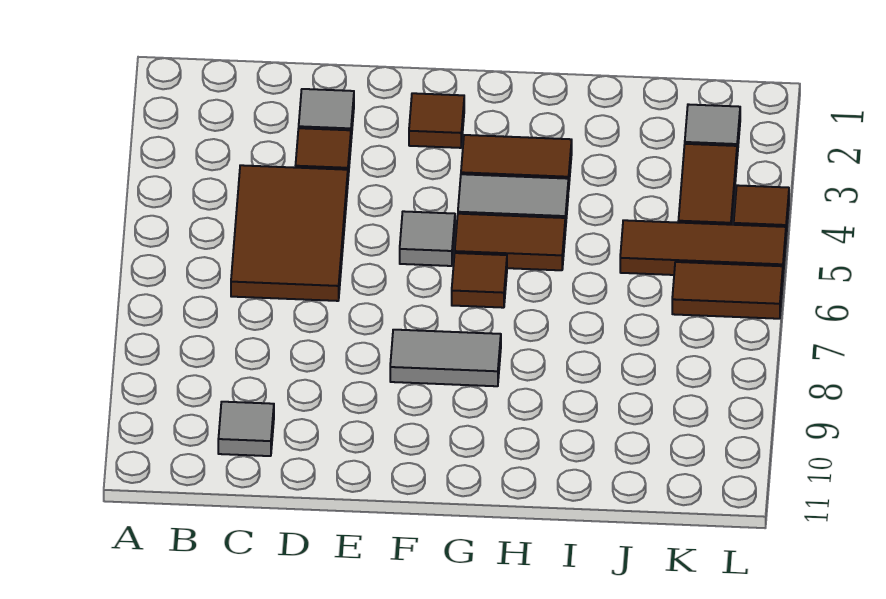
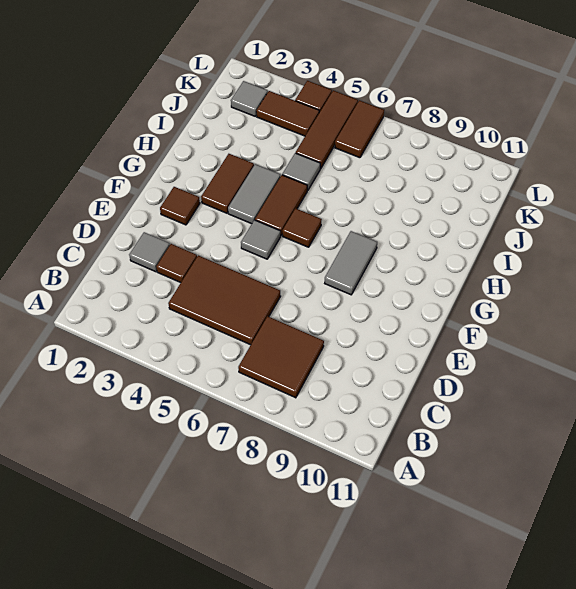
none -> brown 2x2 tile [238,316,324,398]
grey 1x1 tile [218,402,274,456] -> grey 1x1 tile moved to [282,153,320,191]

